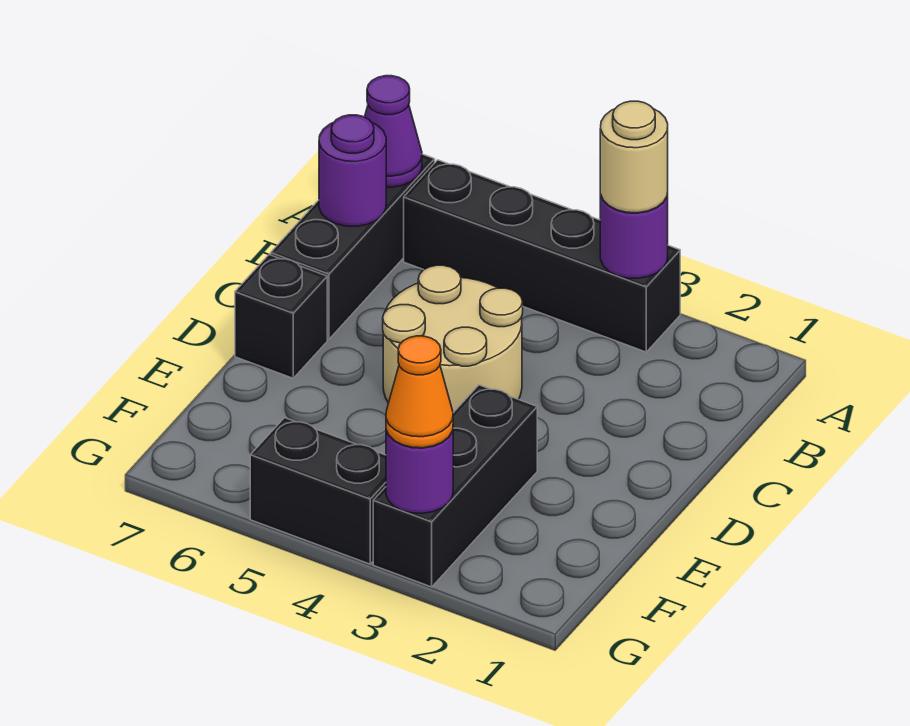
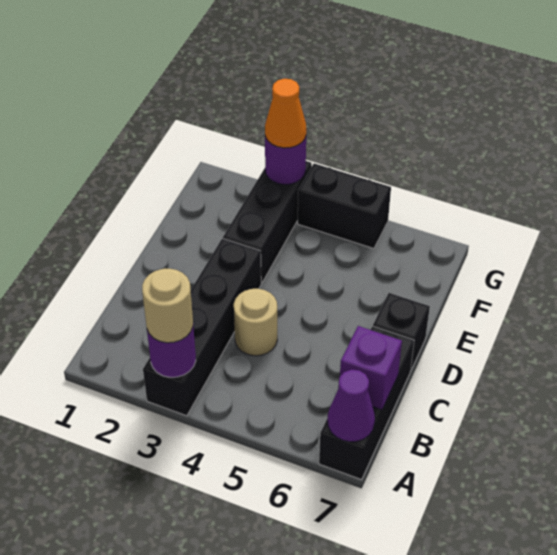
black 1x4 brick [404,160,680,352] -> black 1x4 brick turned to [143,238,261,416]
purple 1x1 round brick [319,115,386,226] -> purple 1x1 brick [340,326,402,410]
tan 2x2 round brick [383,265,523,413] -> tan 1x1 round brick [234,289,277,356]

